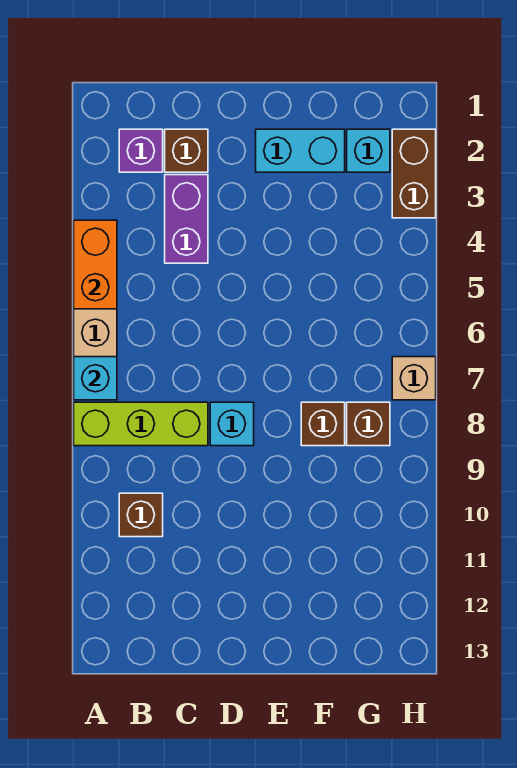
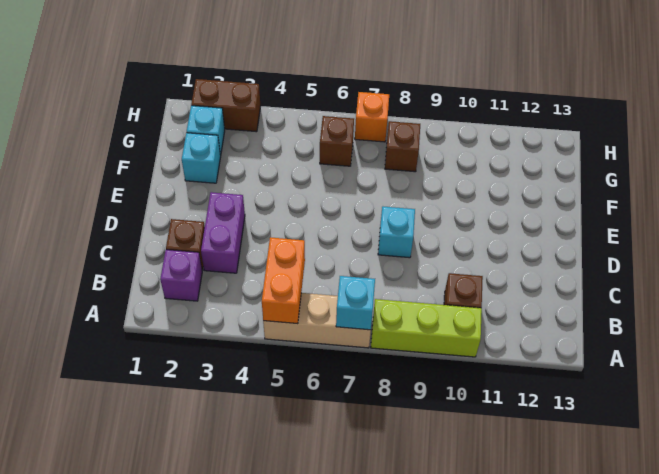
orange 1x2 brick [74,220,117,309] -> orange 1x2 brick turned to [262,237,305,324]
lime 1x3 brick [74,402,208,446] -> lime 1x3 brick turned to [371,299,482,357]
purple 1x2 brick [165,175,208,263] -> purple 1x2 brick turned to [201,192,245,273]
cyan 1x2 brick [256,129,345,172] -> cyan 1x1 brick [182,133,221,183]
brown 1x1 brick [301,402,345,446] -> brown 1x1 brick moved to [320,116,354,166]
tan 1x1 brick [392,357,436,400] -> orange 1x1 brick [355,92,389,142]

